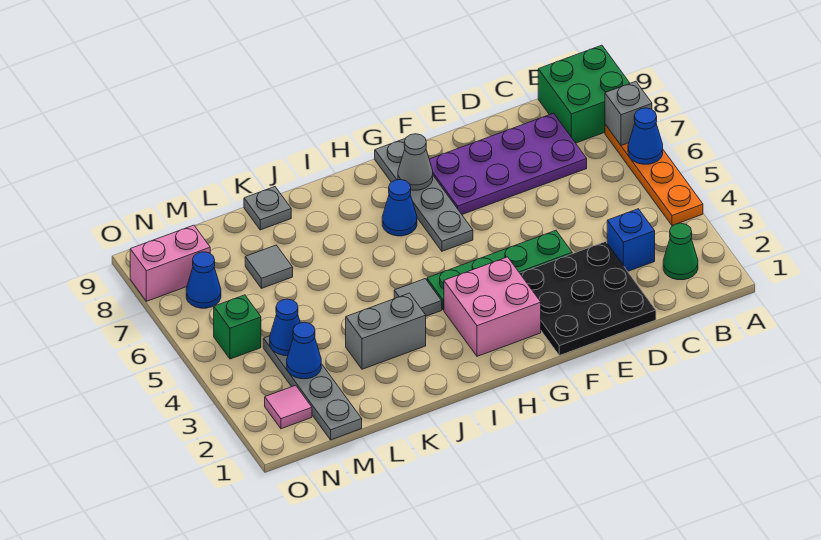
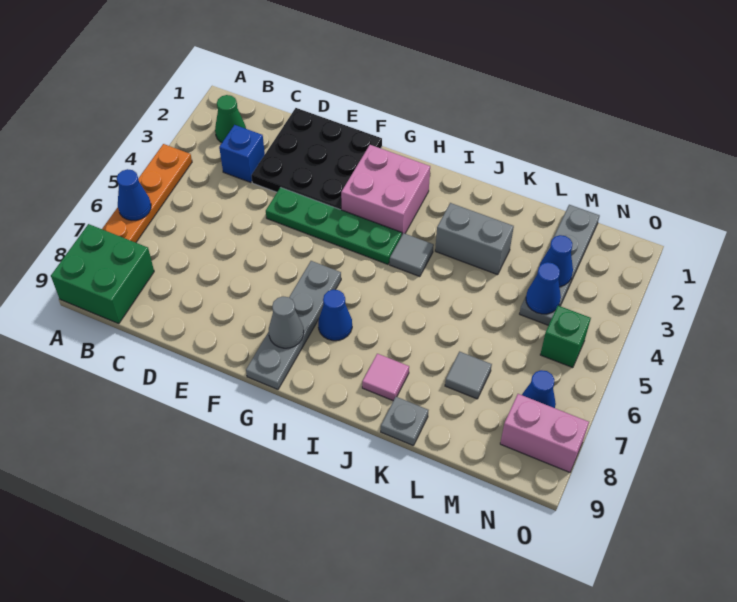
grey 1x1 brick [605,81,652,145] -> none
purple 2x4 plate [429,113,587,214] -> none
pink 1x1 tile [265,385,312,429] -> pink 1x1 tile moved to [362,354,409,401]

